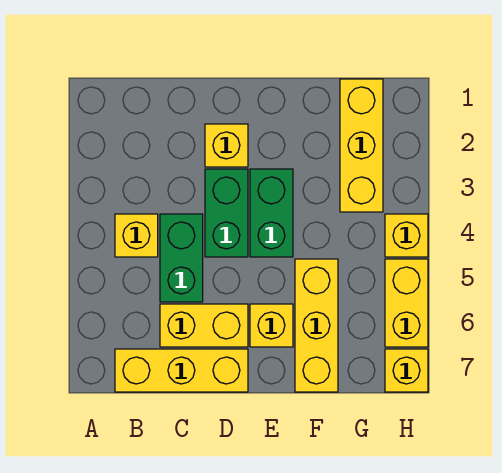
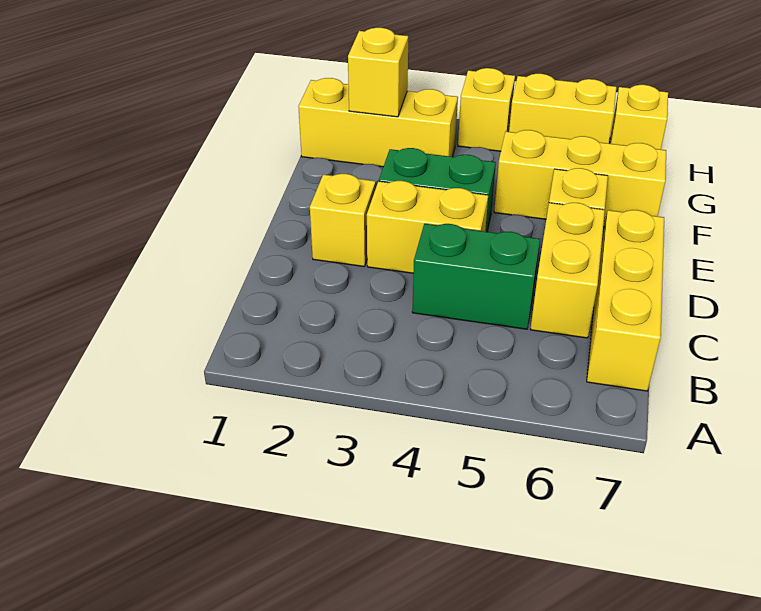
yellow 1x1 brick [115,214,158,257] -> yellow 1x1 brick moved to [348,28,408,117]
green 1x2 brick [205,169,248,257] -> yellow 1x2 brick [367,181,488,273]

